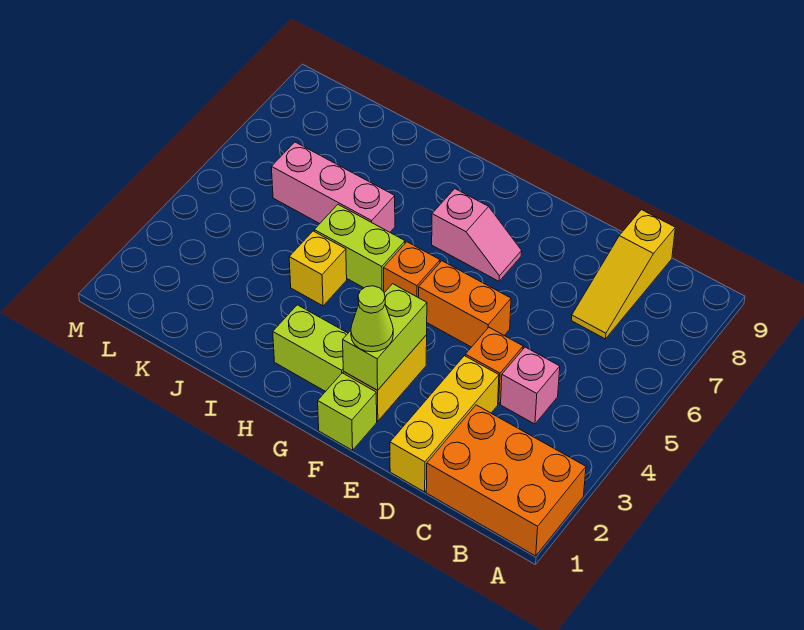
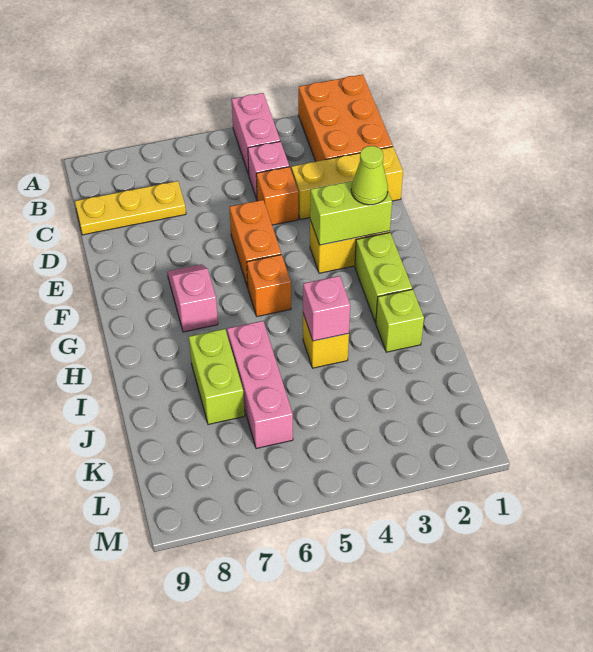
none -> pink 1x2 brick [231,93,280,175]
yellow 1x3 slope [571,210,675,339] -> yellow 1x3 plate [75,181,186,235]
lime 1x1 brick [318,373,377,450] -> lime 1x1 brick moved to [376,289,424,352]
lime 1x2 brick [314,205,405,291] -> lime 1x2 brick moved to [189,329,245,424]
none -> pink 1x1 brick [303,276,350,341]

